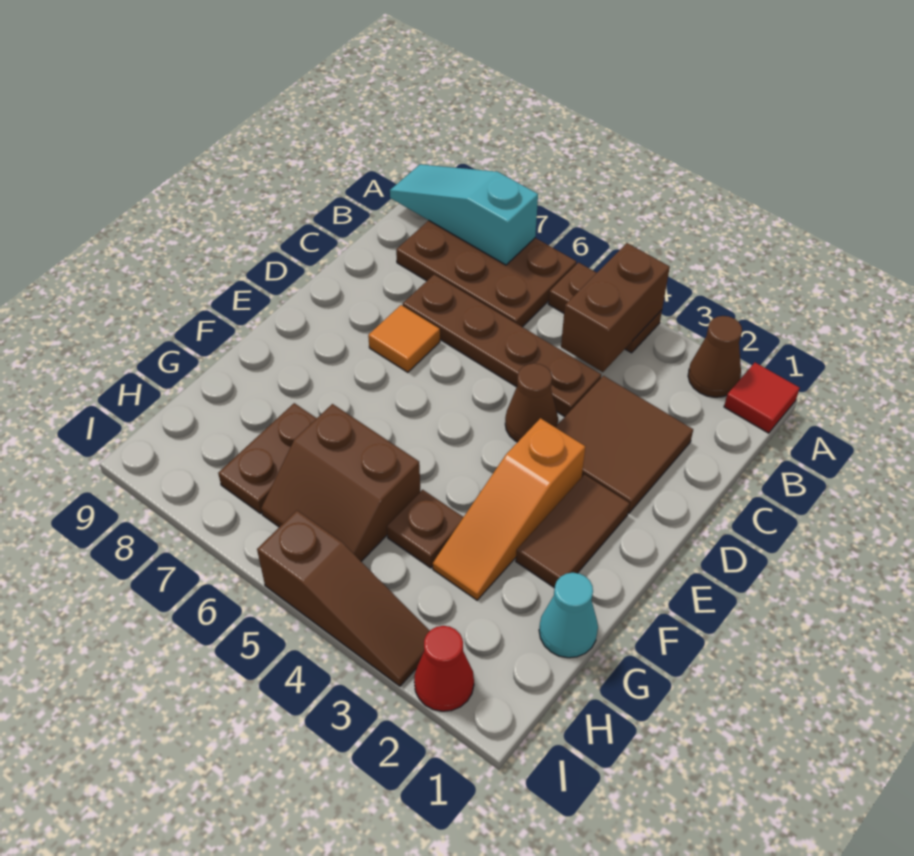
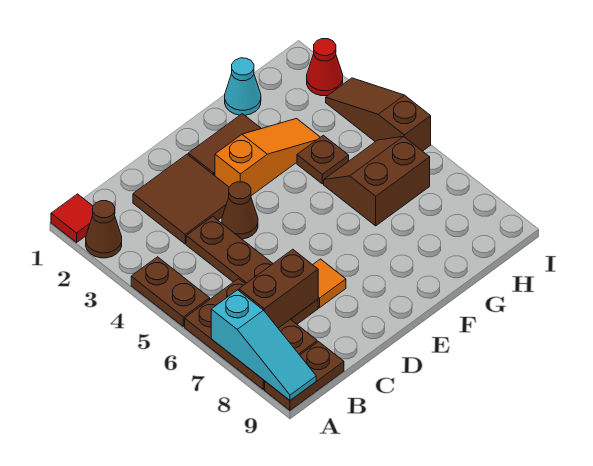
brown 1x2 brick [561,243,670,372] -> brown 1x2 brick moved to [239,249,318,328]
brown 2x2 slope [261,404,421,561] -> brown 2x2 slope turned to [324,137,430,226]
brown 1x2 plate [218,403,317,513] -> brown 1x2 plate moved to [265,342,344,410]

